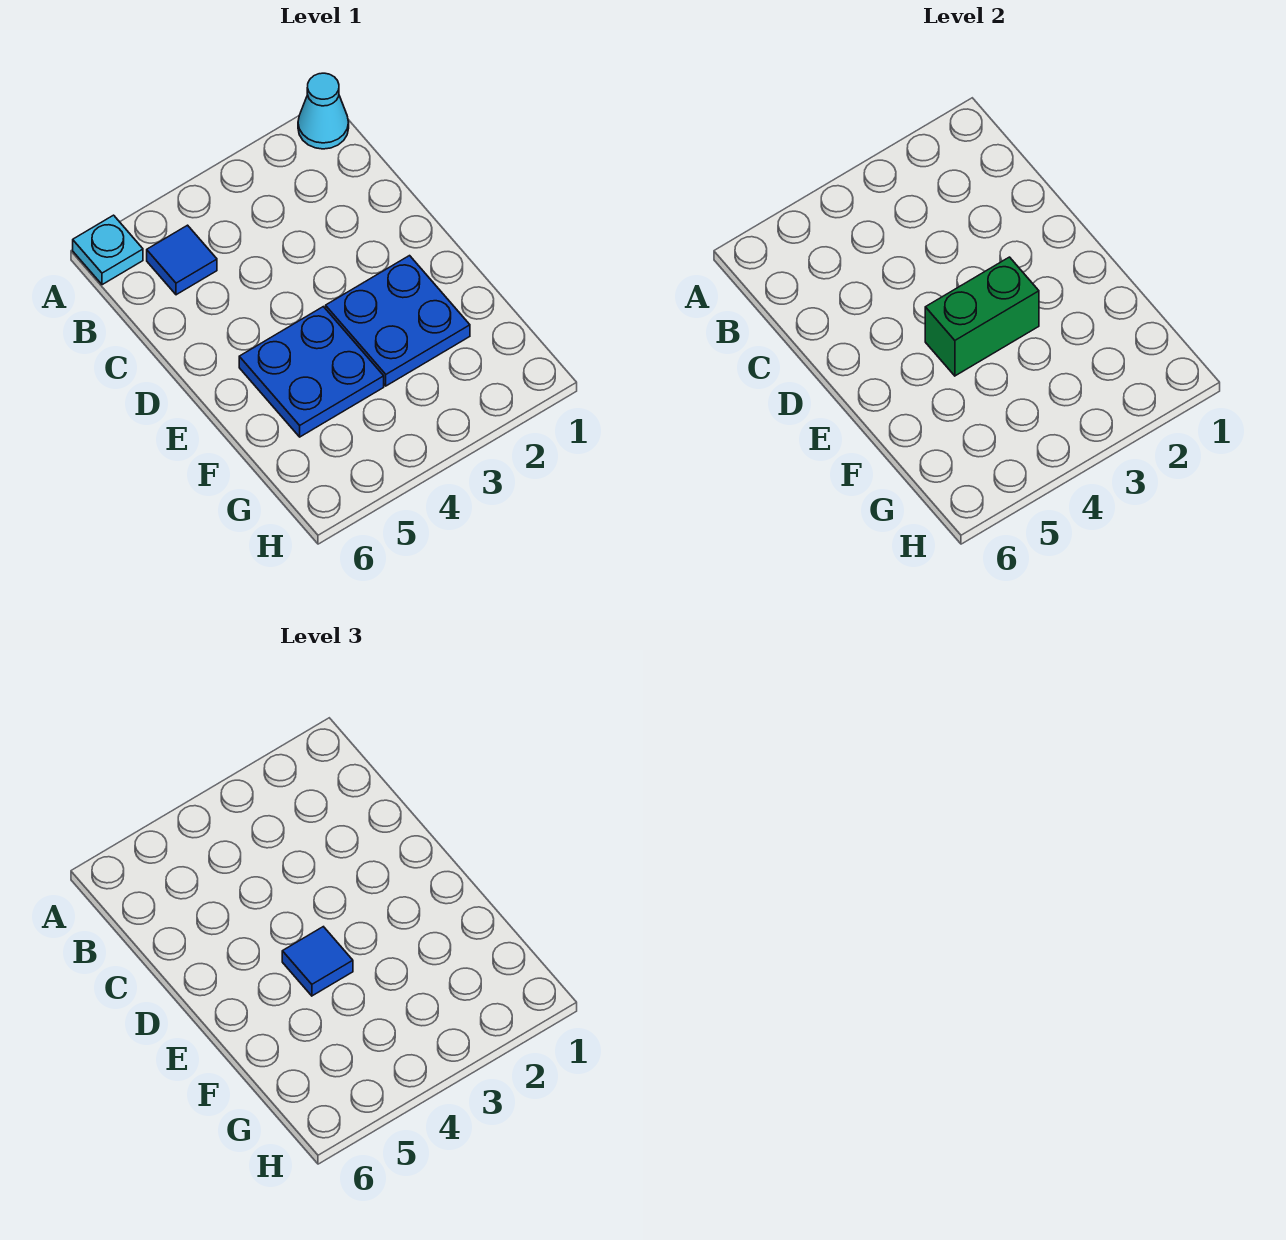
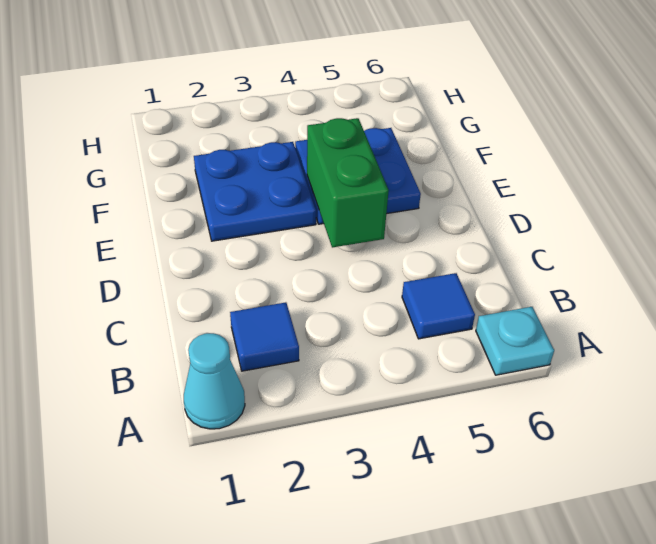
green 1x2 brick [925,257,1039,376] -> green 1x2 brick turned to [307,118,389,248]
blue 1x1 tile [282,927,353,996] -> blue 1x1 tile moved to [230,302,299,371]

